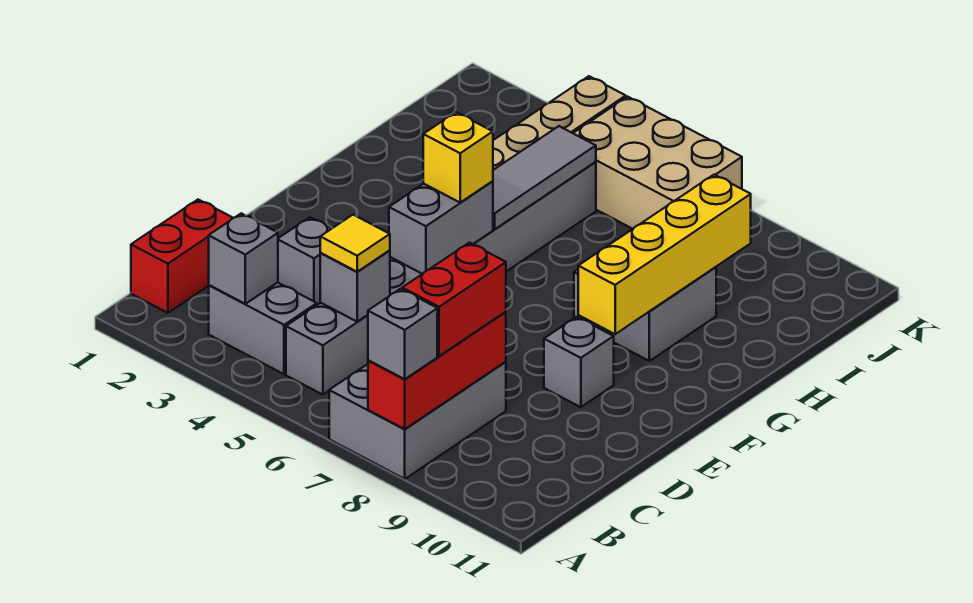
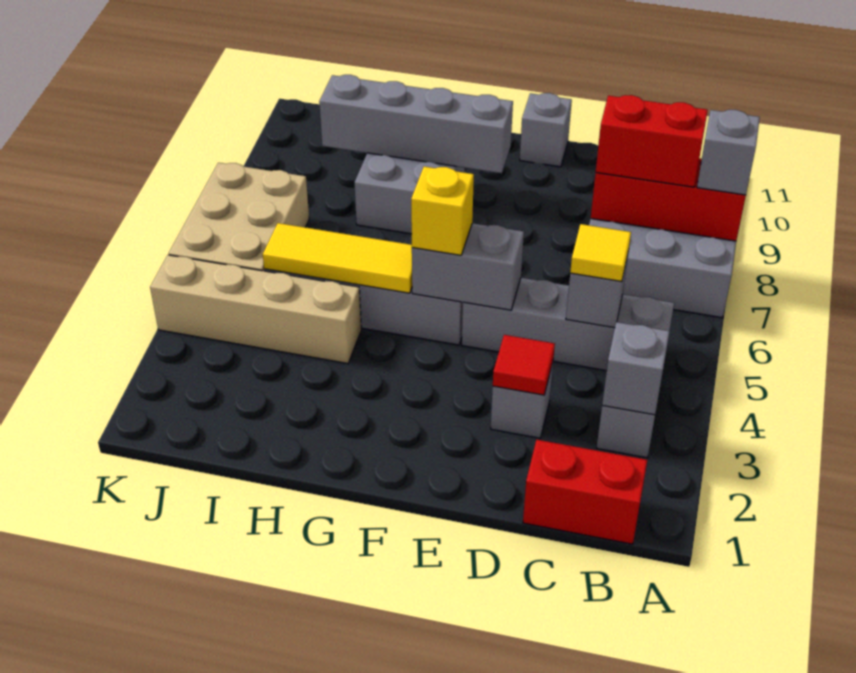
none -> red 1x1 tile [493,335,555,395]
grey 1x1 brick [544,317,614,407] -> grey 1x1 brick moved to [520,93,572,167]
yellow 1x4 brick [578,175,751,334] -> grey 1x4 brick [319,75,513,173]
grey 1x3 tile [493,126,596,229] -> yellow 1x3 tile [263,223,412,293]

